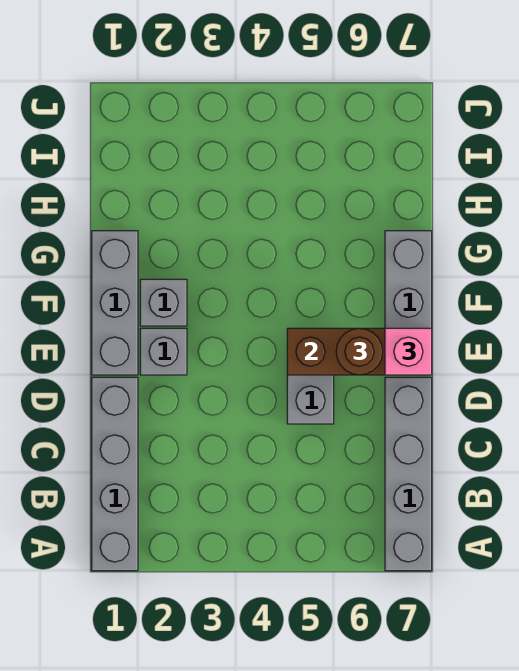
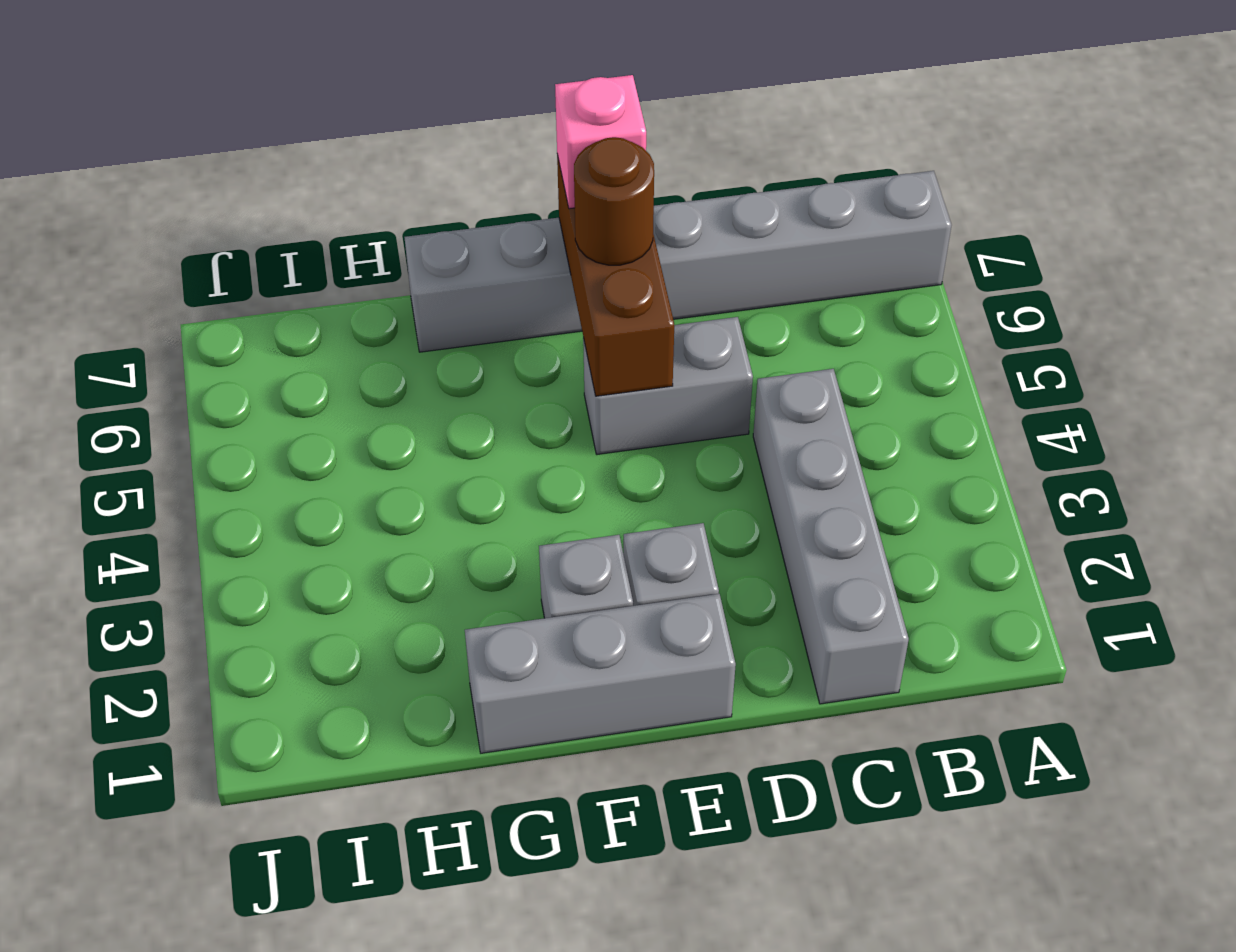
grey 1x4 brick [92,377,138,571] -> grey 1x4 brick turned to [753,369,909,704]

